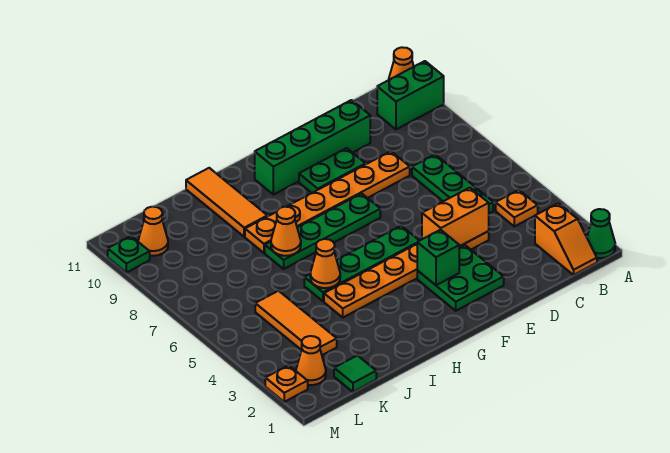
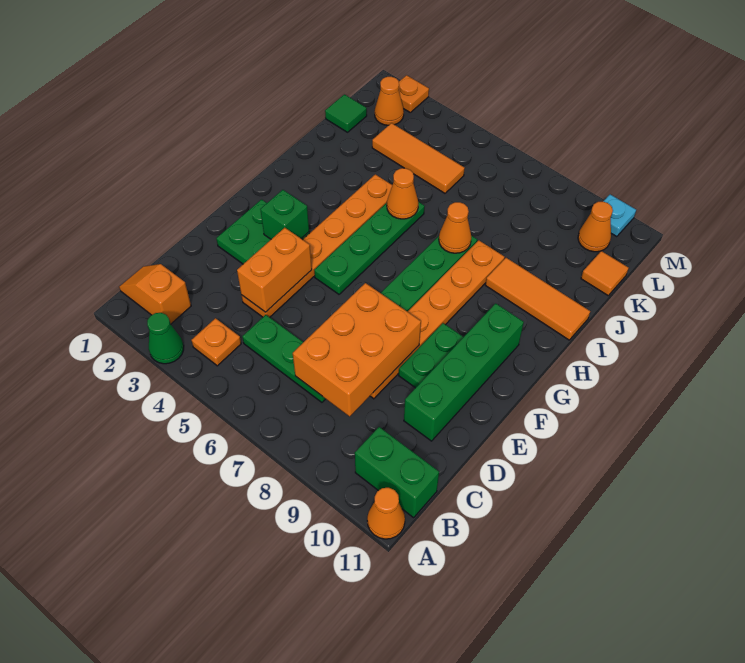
green 1x1 cone [587,209,615,258] -> green 1x1 cone moved to [147,313,184,364]
green 1x2 brick [377,61,444,129] -> green 1x2 brick turned to [355,427,439,518]
none -> orange 2x3 brick [293,283,421,416]
none -> orange 1x1 tile [581,251,629,295]
green 1x1 plate [108,236,150,273] -> cyan 1x1 plate [603,194,636,237]

